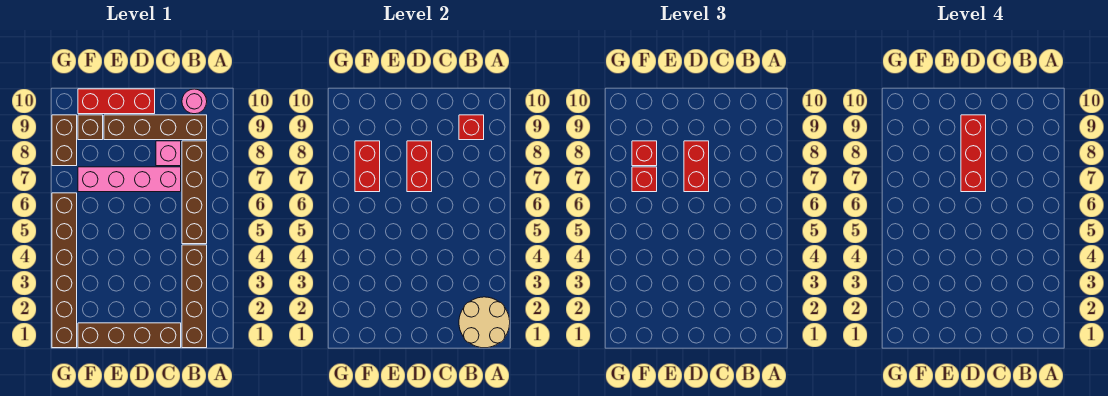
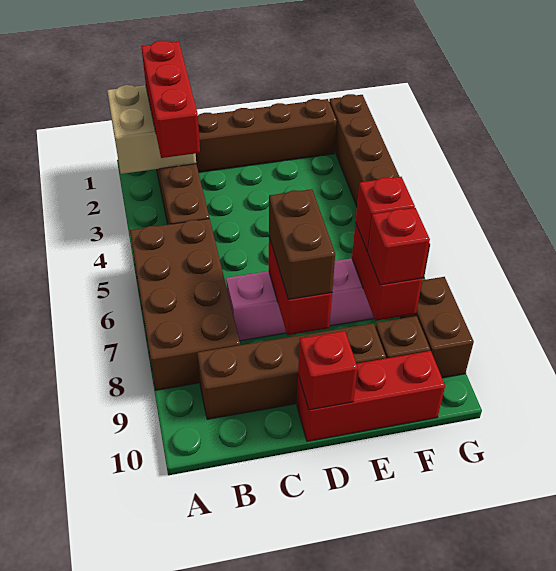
tan 2x2 round brick [459,297,510,348] -> tan 2x2 brick [107,85,196,174]
brown 1x4 brick [182,141,207,244] -> brown 2x4 brick [130,219,240,390]
red 1x1 brick [459,115,484,140] -> red 1x1 brick moved to [298,331,358,410]
pink 1x1 round brick [182,89,207,114] -> none
pink 1x1 brick [156,141,181,166] -> none
red 1x2 brick [684,141,709,192] -> brown 1x2 brick [269,189,335,299]
red 1x3 brick [961,115,986,192] -> red 1x3 brick moved to [141,41,200,158]

